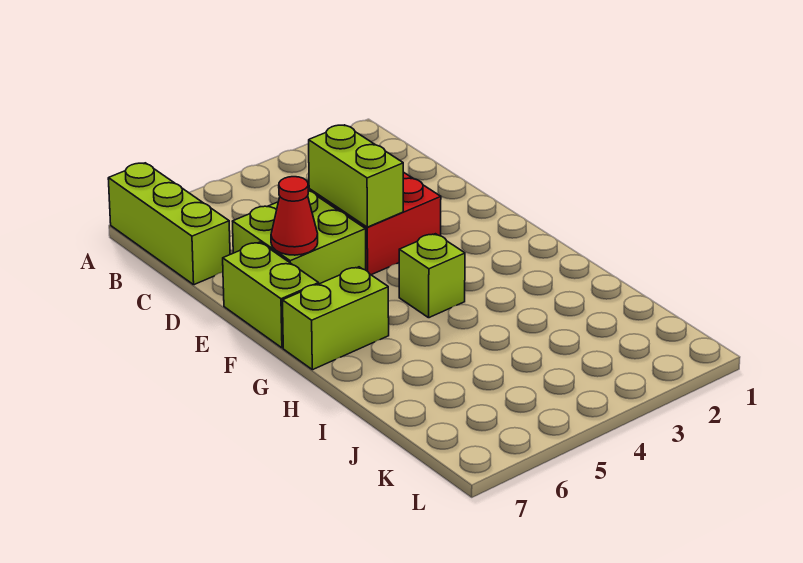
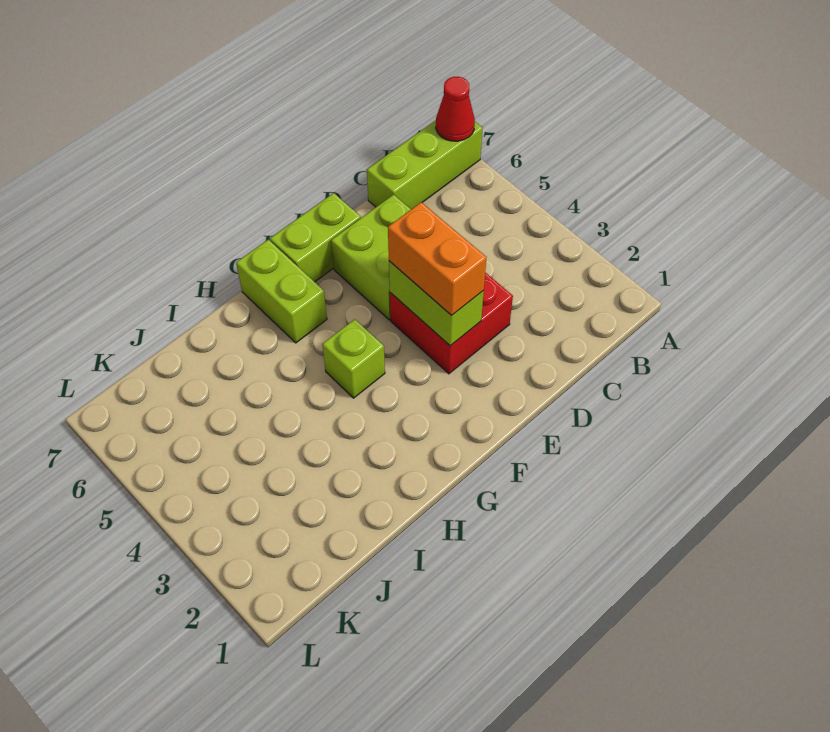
lime 1x2 brick [309,125,403,227] -> lime 1x2 brick turned to [389,261,484,346]
none -> orange 1x2 brick [388,202,486,316]
red 1x1 cone [271,177,318,255] -> red 1x1 cone moved to [436,77,475,141]

